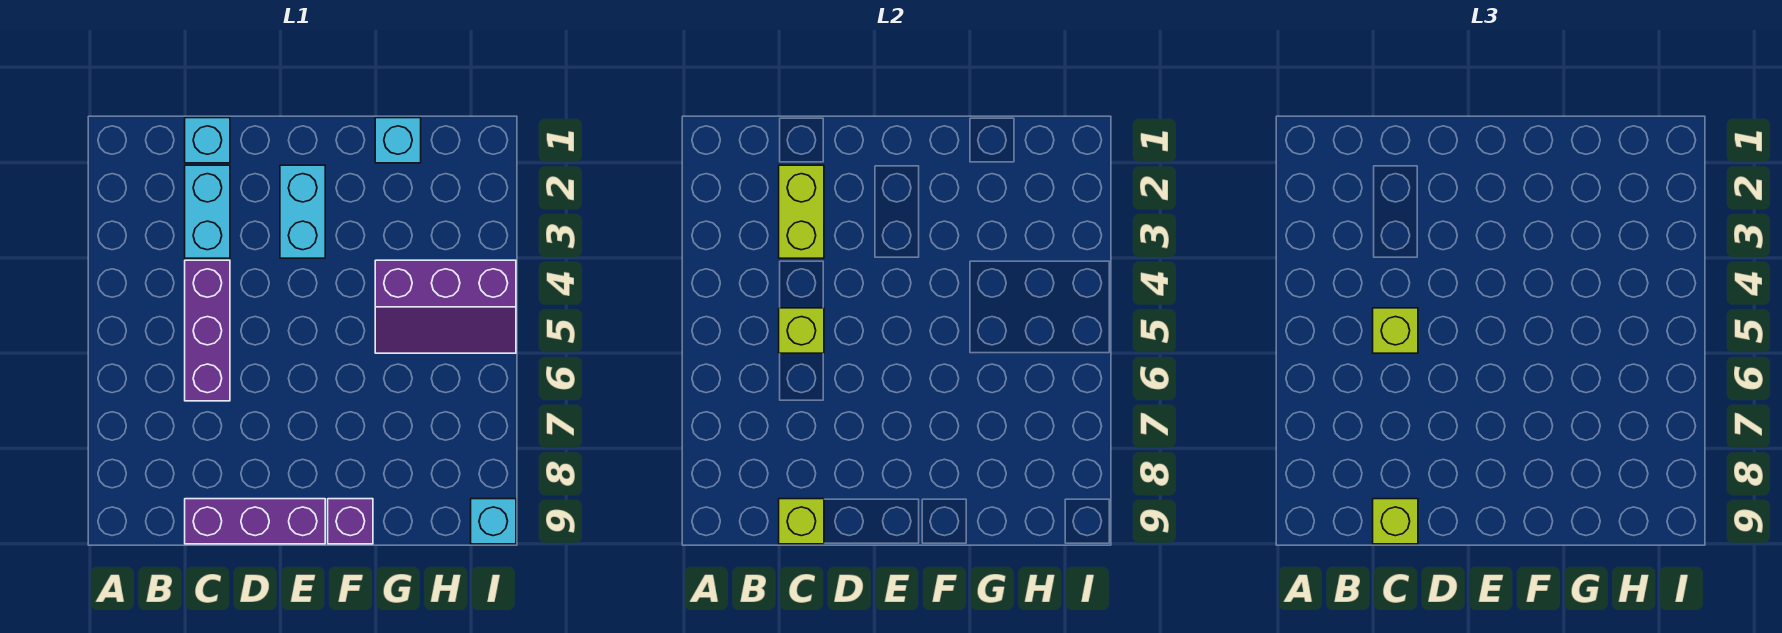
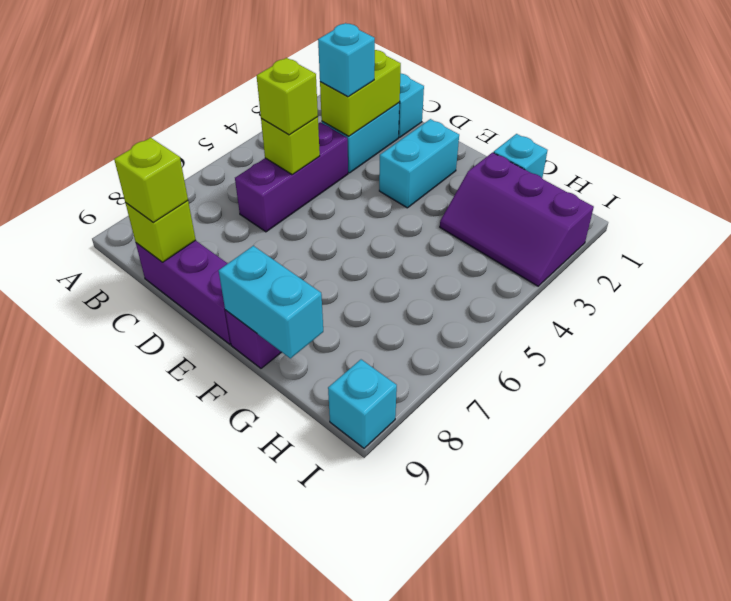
none -> cyan 1x1 brick [318,23,375,97]
none -> cyan 1x2 brick [219,246,323,358]
purple 2x3 slope [375,260,516,353] -> purple 2x3 slope moved to [440,152,594,286]

